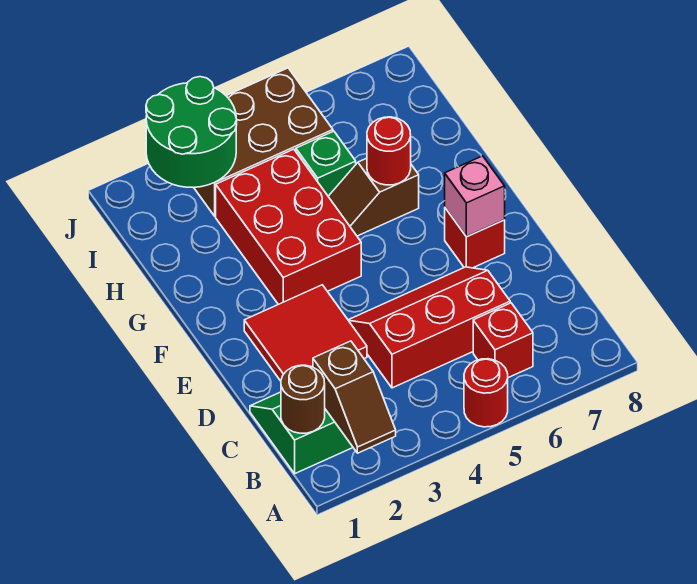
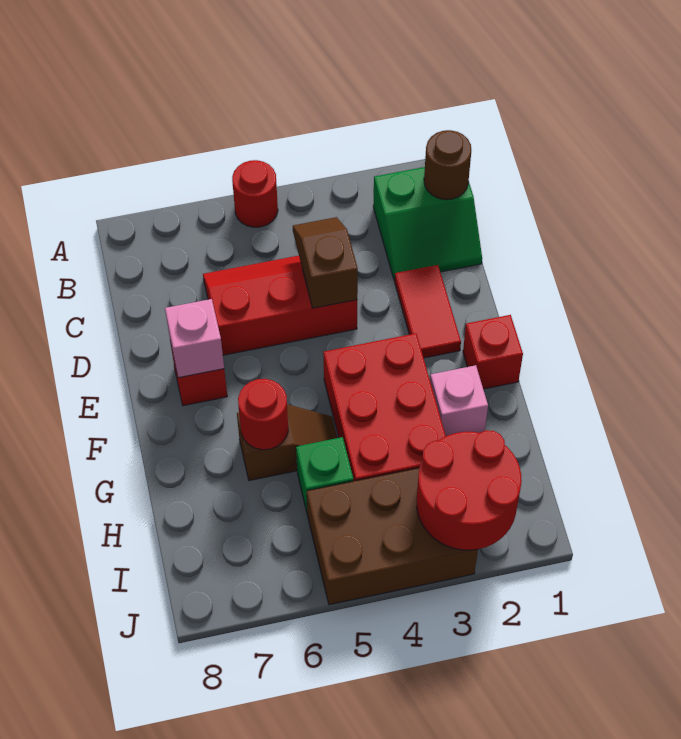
brown 1x2 slope [313,341,396,453] -> brown 1x2 slope moved to [293,217,358,308]
red 1x1 brick [473,303,533,378] -> red 1x1 brick moved to [463,315,523,389]
red 2x3 slope [348,267,510,388] -> red 2x3 slope turned to [203,256,357,355]
red 2x2 tile [244,285,367,381] -> red 1x2 tile [395,265,461,358]
none -> pink 1x1 brick [430,365,488,436]
green 2x2 round brick [146,77,237,188] -> red 2x2 round brick [417,430,522,550]

